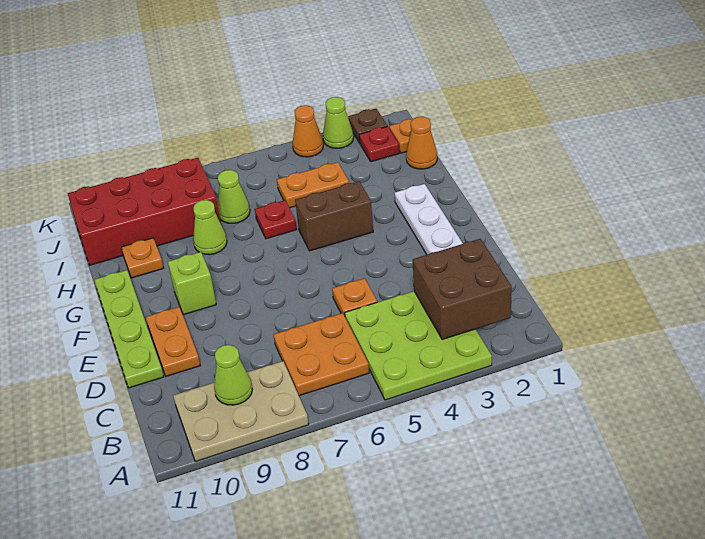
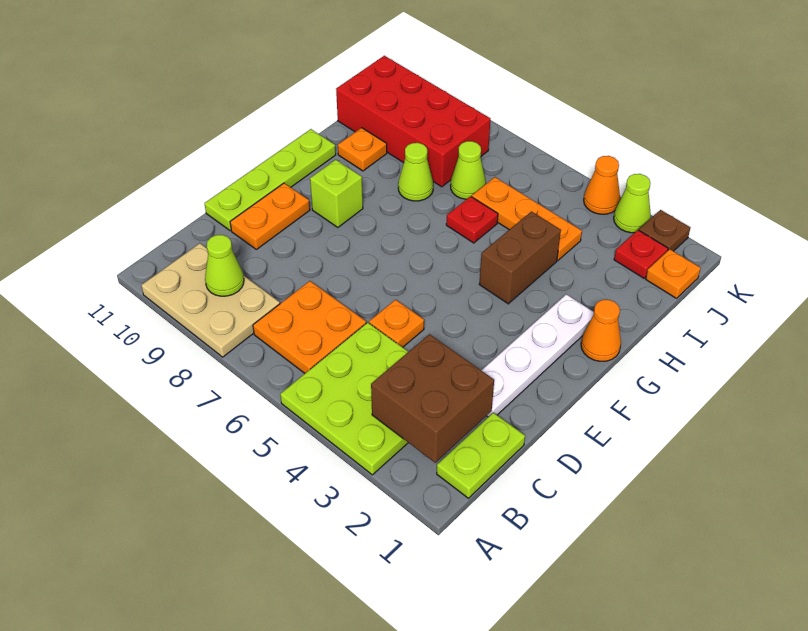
none -> lime 1x2 plate [437,413,525,498]
brown 1x2 brick [295,181,373,251] -> brown 1x2 brick turned to [479,212,561,304]
orange 1x1 cone [406,117,437,169] -> orange 1x1 cone moved to [581,299,621,361]
orange 1x2 plate [277,162,349,208] -> orange 1x3 plate [472,177,582,260]

